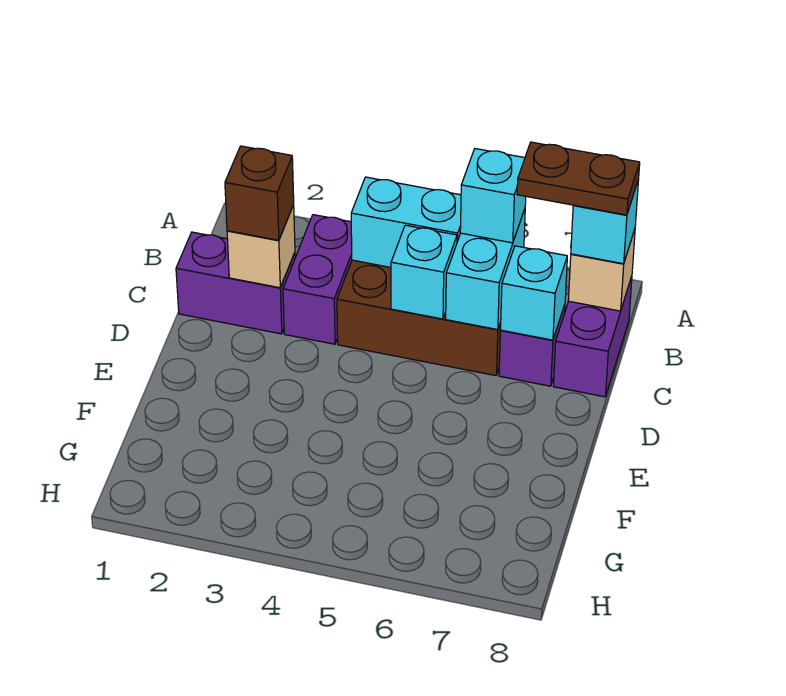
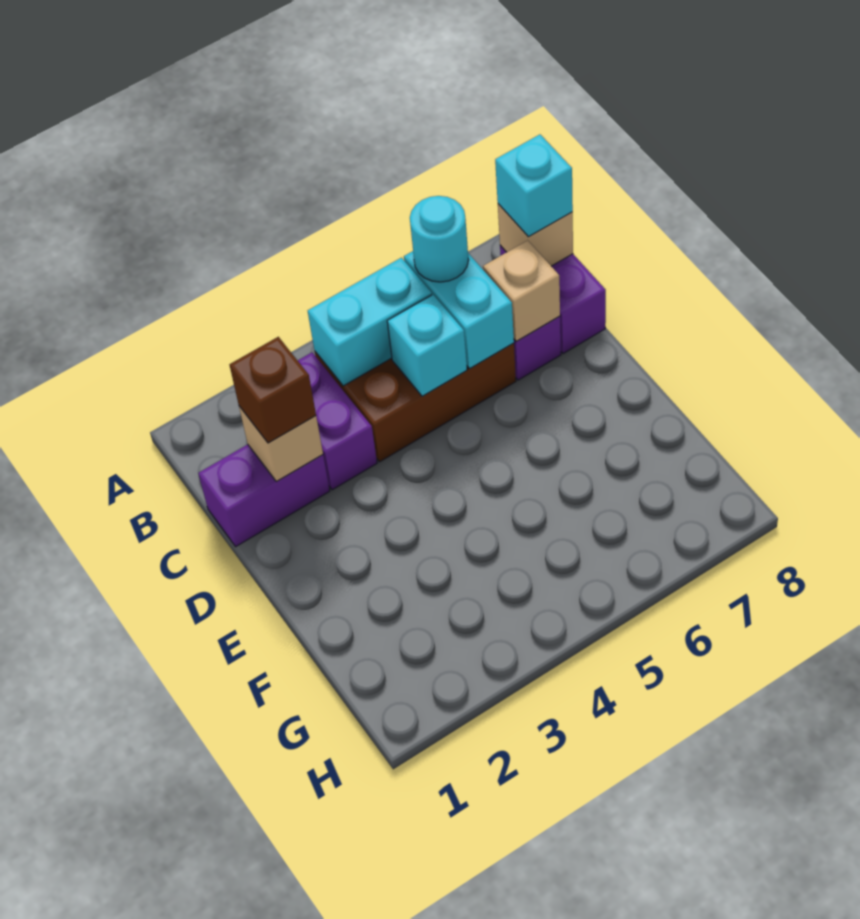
cyan 1x1 brick [460,149,526,243] -> cyan 1x1 round brick [410,196,468,282]
brown 1x2 plate [517,142,640,215] -> none
cyan 1x1 brick [500,246,567,340] -> tan 1x1 brick [483,240,560,341]

